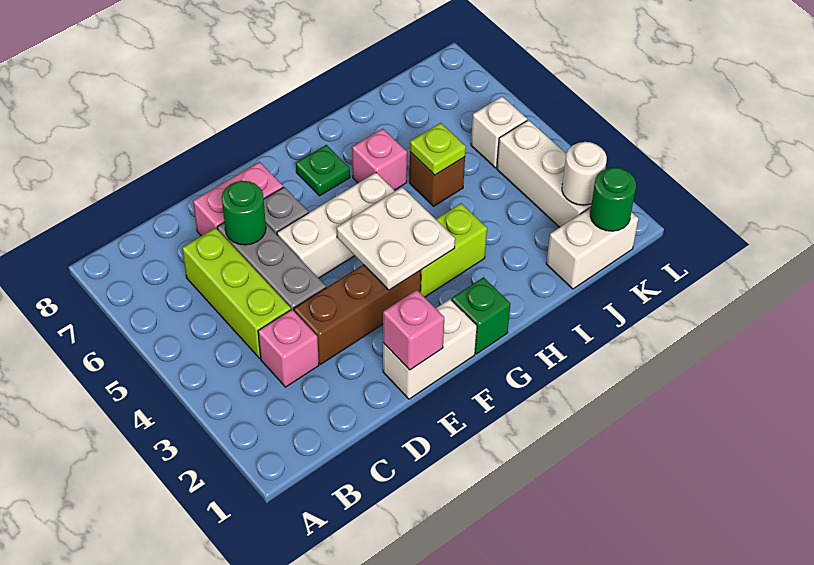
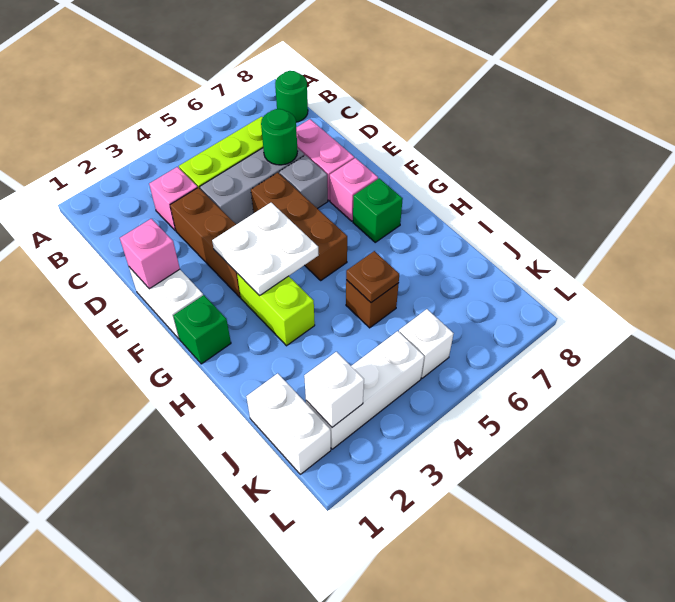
white 1x3 brick [277,173,395,278] -> brown 1x3 brick [251,173,347,280]
green 1x1 plate [296,145,350,196] -> green 1x1 brick [353,178,403,242]
pink 1x1 brick [352,129,407,190] -> pink 1x1 brick moved to [330,158,378,221]
lime 1x1 plate [410,123,466,175] -> brown 1x1 plate [346,251,399,303]
green 1x1 round brick [590,168,636,231] -> green 1x1 round brick moved to [275,71,308,122]
white 1x1 round brick [562,142,607,205] -> white 1x1 brick [304,352,364,427]

